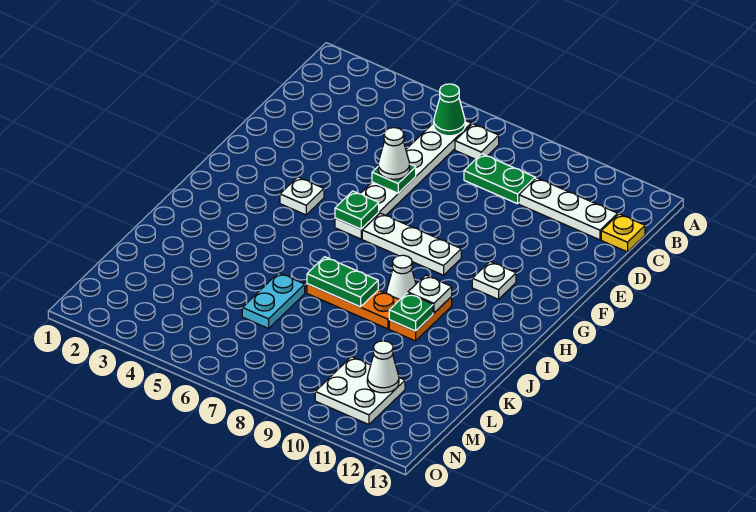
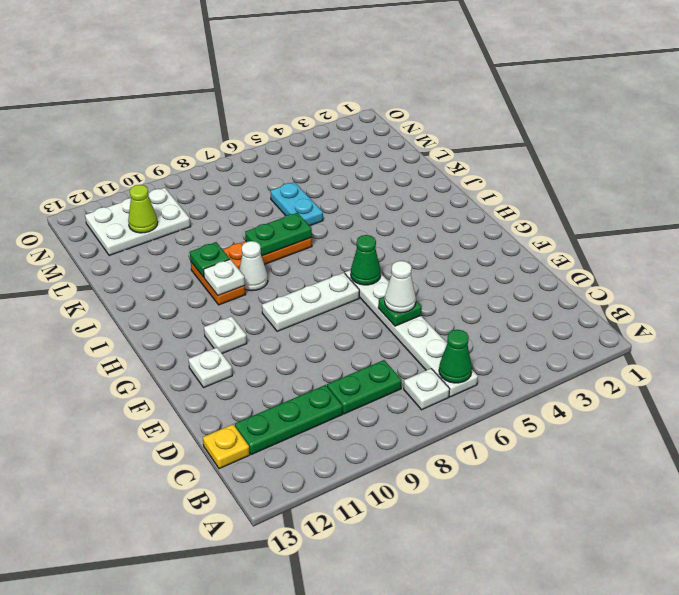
white 1x3 plate [519,178,618,240] -> green 1x3 plate [235,385,343,454]
white 1x1 plate [280,177,324,215] -> white 1x1 plate moved to [188,348,232,388]
green 1x1 plate [335,191,379,229] -> green 1x1 cone [351,235,381,285]
white 2x2 plate [315,357,405,425] -> white 2x3 plate [85,188,190,256]
white 1x1 cone [367,341,399,393] -> lime 1x1 cone [128,185,157,233]

